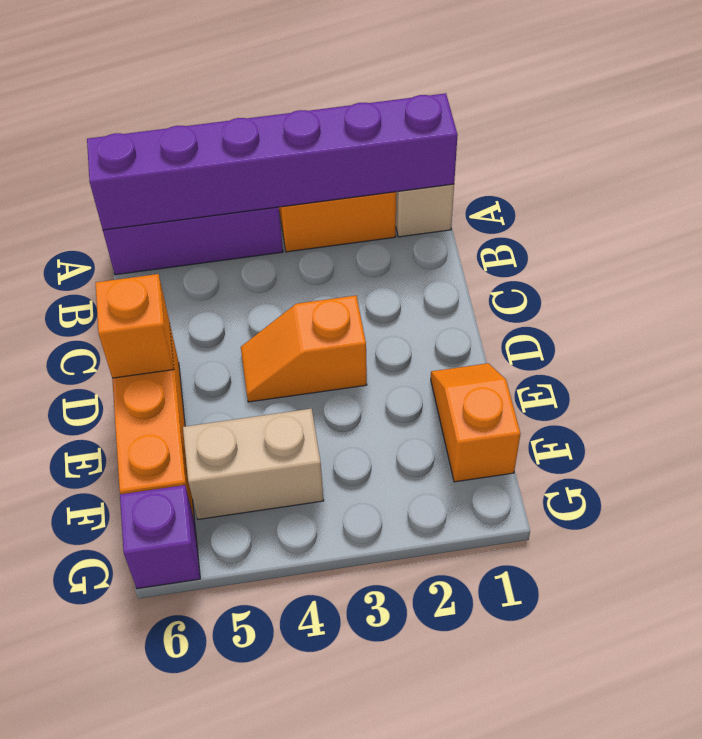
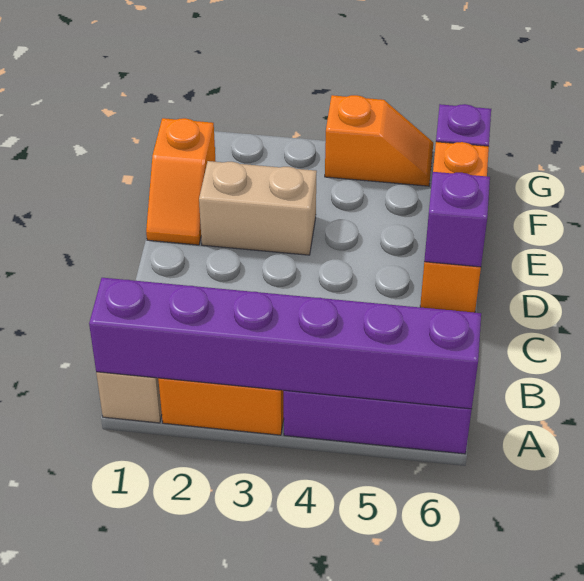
orange 1x2 slope [241,296,367,402] -> orange 1x2 slope moved to [325,95,433,186]
orange 1x1 brick [95,274,174,378] -> purple 1x1 brick [424,172,490,267]
tan 1x2 brick [183,409,324,519] -> tan 1x2 brick moved to [199,161,317,255]

